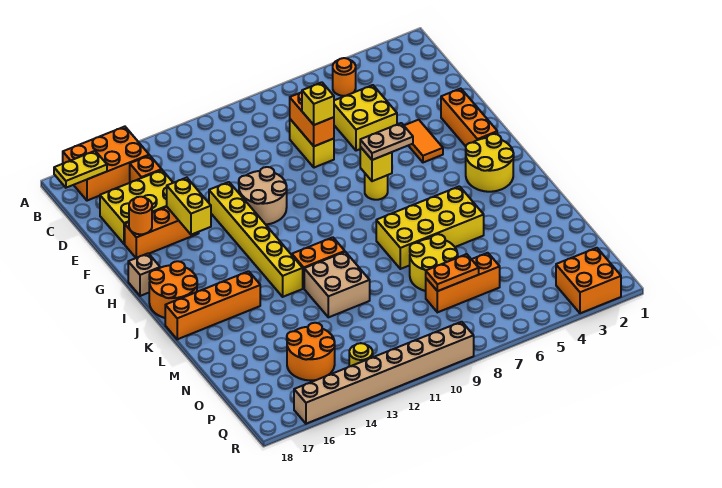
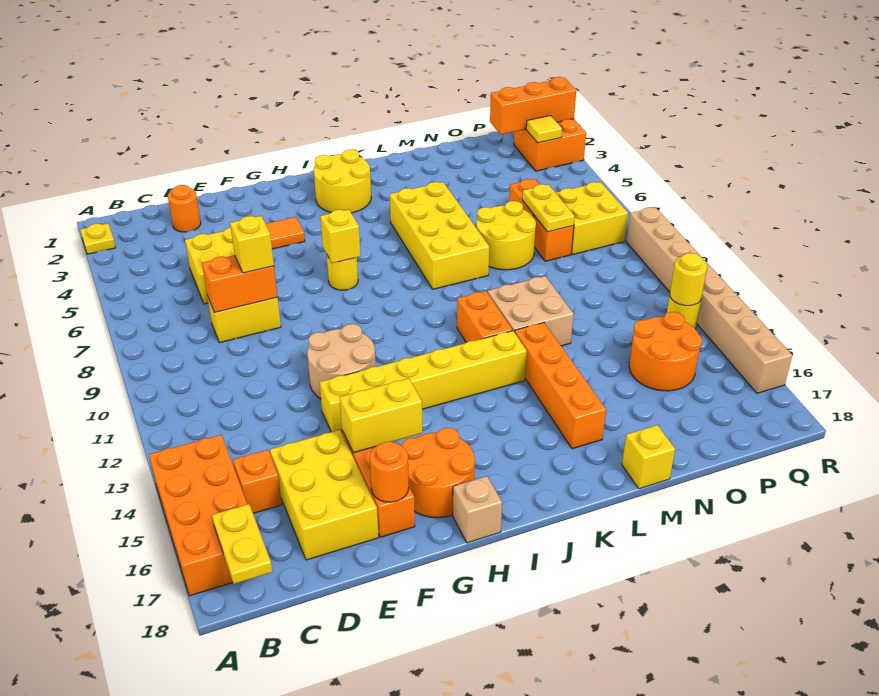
none -> yellow 1x1 plate [80,223,116,254]
orange 2x3 brick [63,127,149,201] -> orange 2x4 brick [149,435,247,596]
orange 1x1 round brick [333,58,356,96] -> orange 1x1 round brick moved to [168,185,201,232]
orange 1x3 brick [441,89,497,146] -> orange 1x3 brick moved to [490,77,576,134]
tan 1x2 plate [360,123,413,160] -> none
orange 2x2 round brick [149,261,197,318] -> orange 2x2 round brick moved to [401,428,475,518]
orange 1x4 brick [165,271,260,339] -> orange 1x4 brick moved to [515,323,606,449]
none -> yellow 1x1 brick [622,425,675,489]
orange 1x2 plate [426,254,479,291] -> yellow 1x2 plate [522,184,575,232]
none -> yellow 2x2 brick [556,182,628,254]
none -> yellow 1x1 tile [526,116,562,143]
none -> yellow 1x1 round brick [670,253,707,306]

